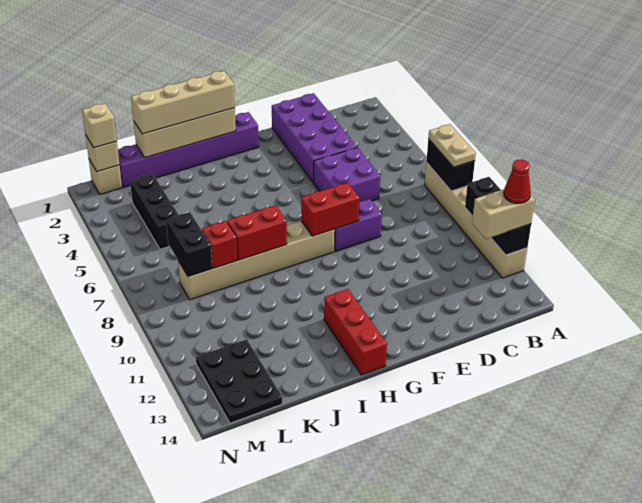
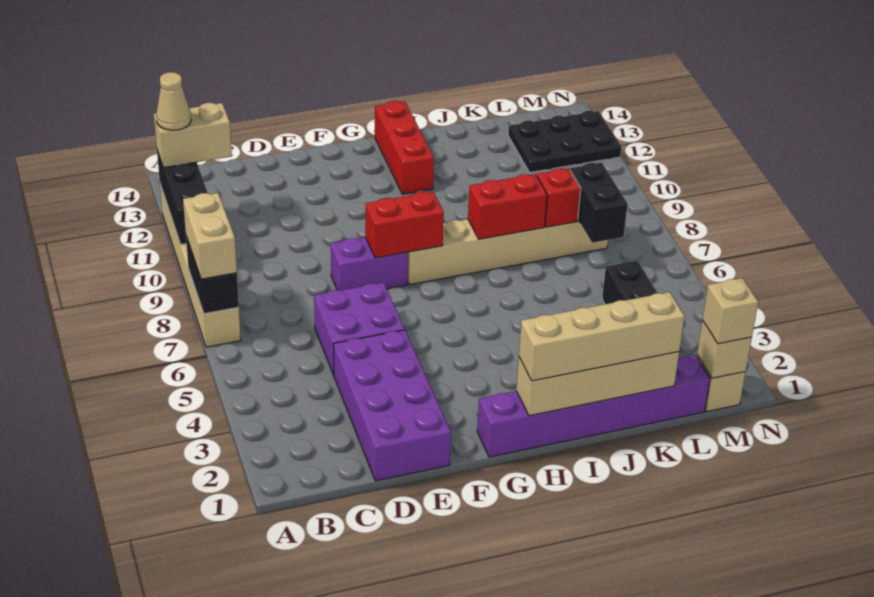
tan 1x2 plate [428,124,476,167] -> tan 1x2 brick [183,193,237,279]
red 1x1 cone [504,160,531,203] -> tan 1x1 cone [156,72,191,130]
black 2x3 plate [196,339,282,423] -> black 2x3 plate turned to [508,111,622,173]

